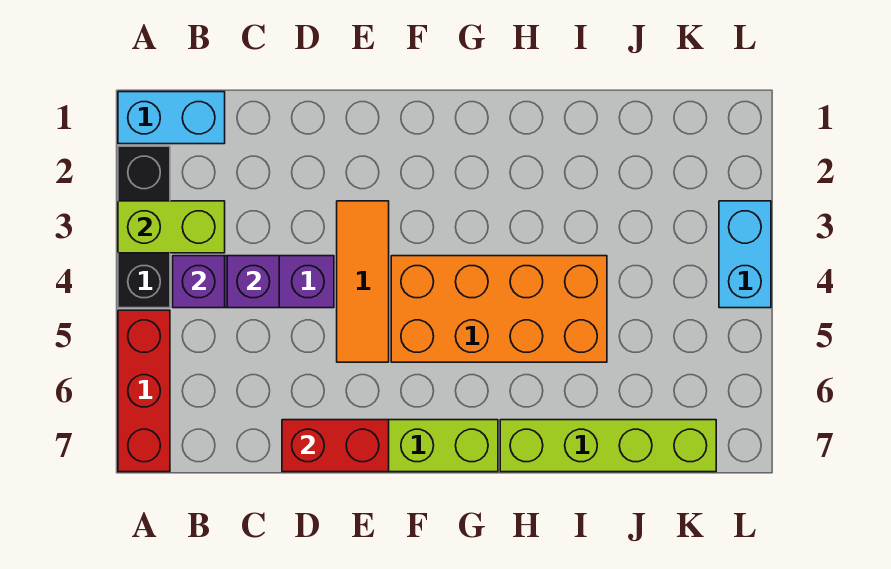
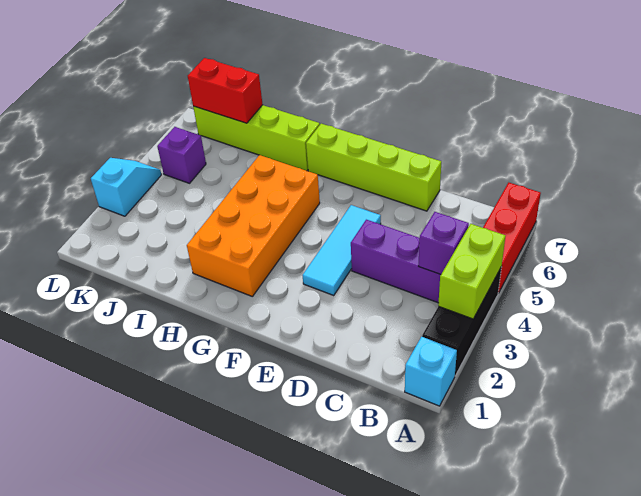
cyan 1x2 brick [118,92,225,144] -> cyan 1x1 brick [405,336,457,406]
lime 1x2 brick [118,201,225,253] -> lime 1x2 brick turned to [438,224,505,319]
purple 1x1 brick [227,256,279,308] -> purple 1x1 brick moved to [157,127,206,183]
red 1x2 brick [282,420,389,472] -> red 1x2 brick moved to [188,58,263,123]
orange 1x3 tile [337,201,389,362] -> cyan 1x3 tile [302,205,381,295]
orange 2x4 brick [391,256,607,362] -> orange 2x4 brick turned to [187,155,320,296]
cyan 1x2 brick [719,201,771,308] -> cyan 1x2 slope [91,158,162,216]

